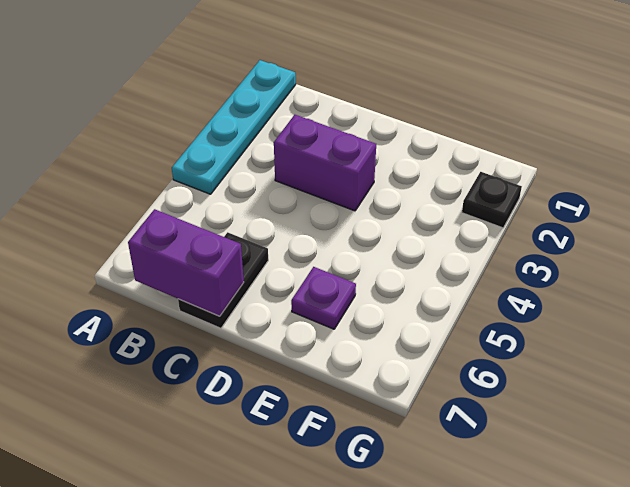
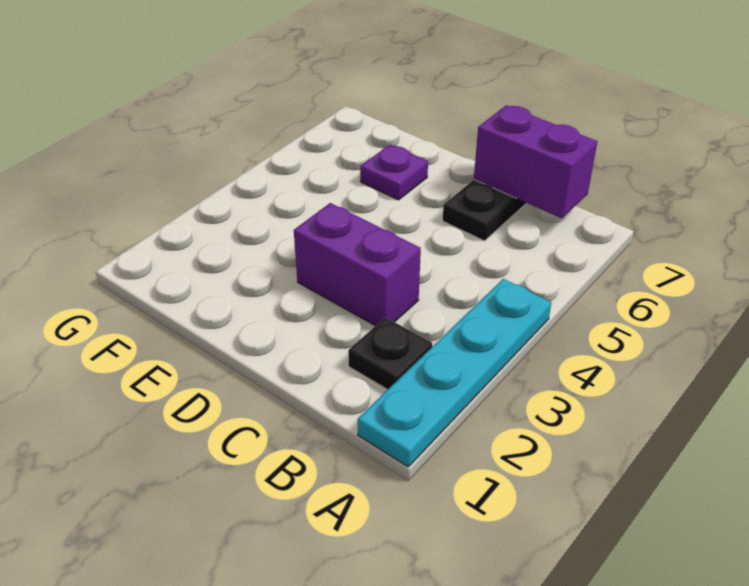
black 1x1 plate [462,172,522,228] -> black 1x1 plate moved to [348,317,432,390]

